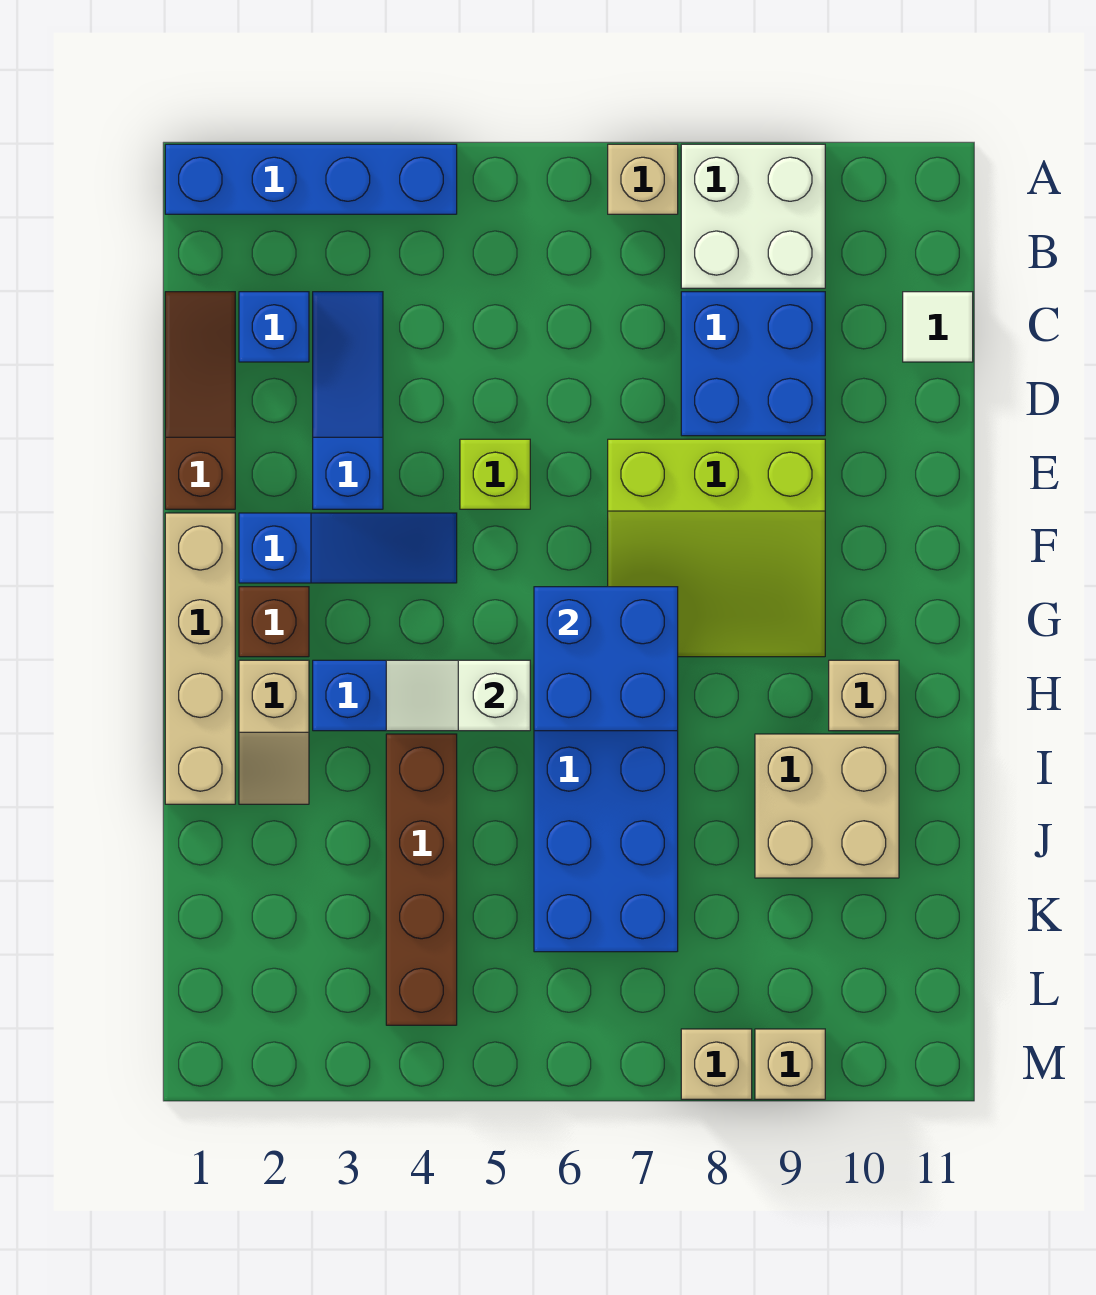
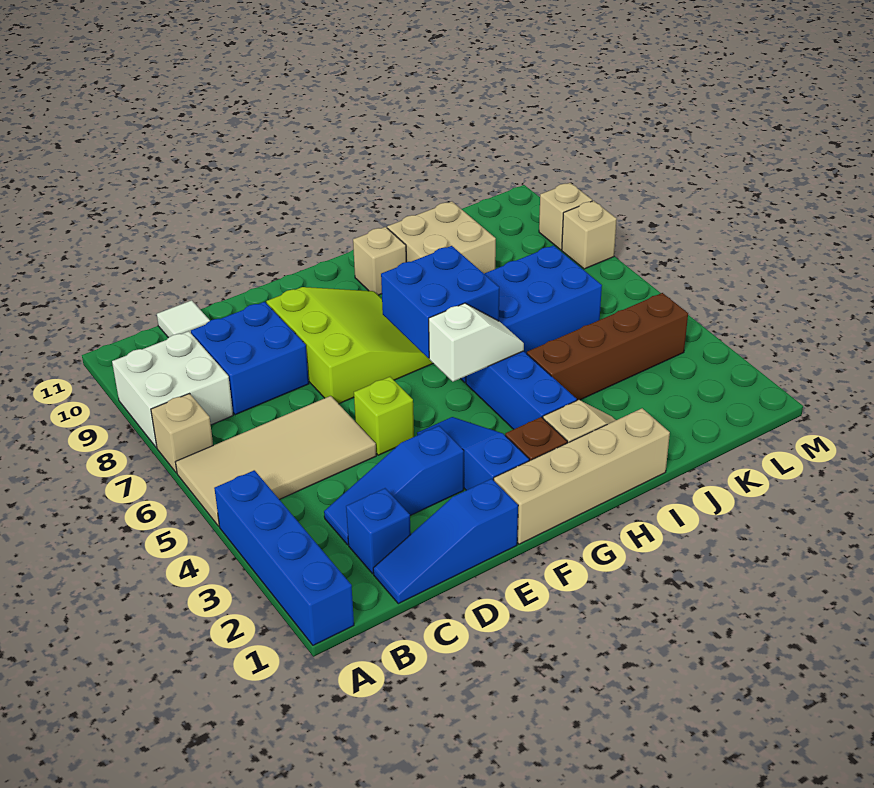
none -> tan 2x4 tile [175,396,376,526]
brown 1x3 slope [165,292,235,509] -> blue 1x3 slope [373,479,518,604]
white 1x2 slope [386,660,530,731] -> white 1x2 slope turned to [429,303,524,382]

